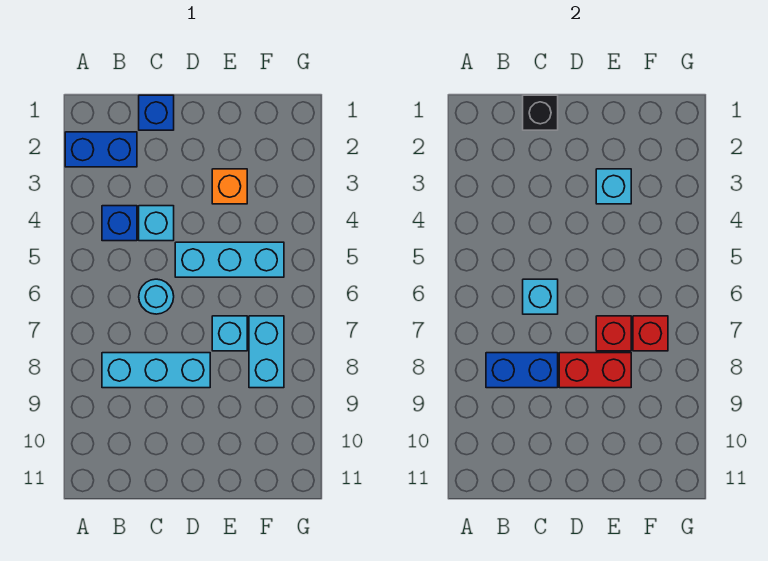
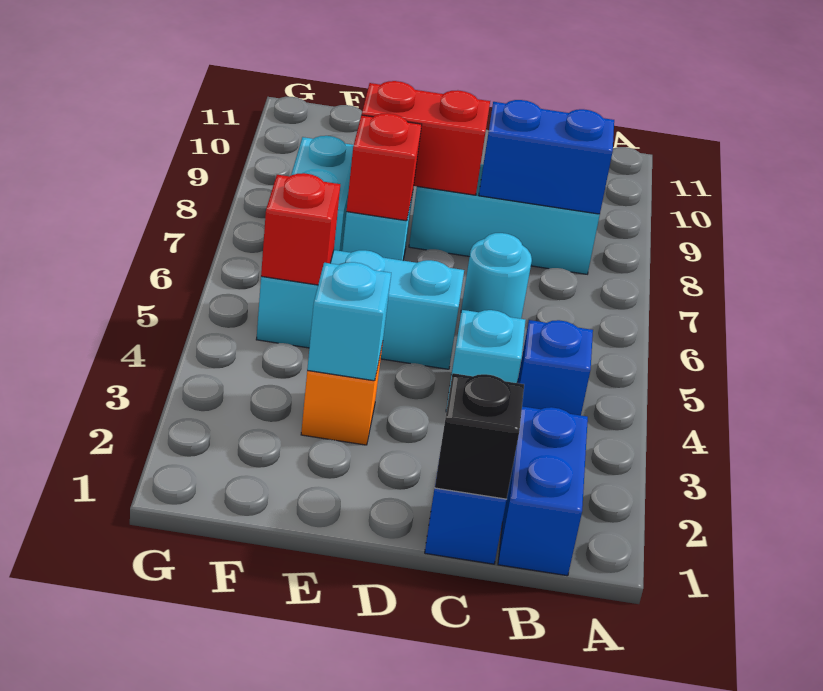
blue 1x2 brick [65,132,137,167] -> blue 1x2 brick turned to [498,406,588,576]
cyan 1x1 brick [523,279,558,314] -> none
red 1x1 brick [633,316,668,351] -> red 1x1 brick moved to [261,173,340,285]

